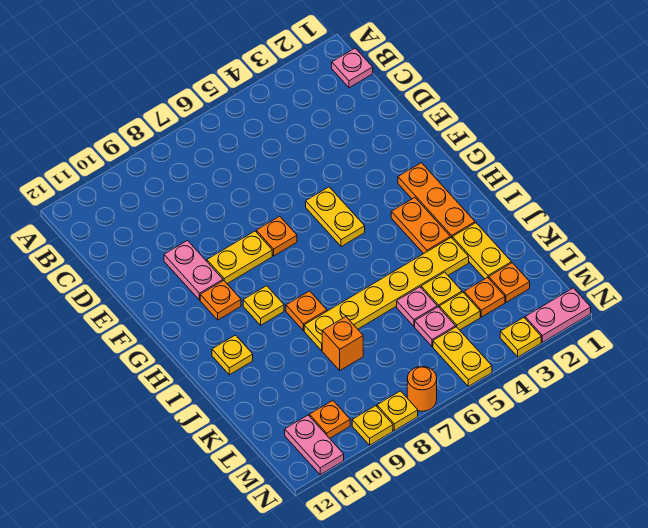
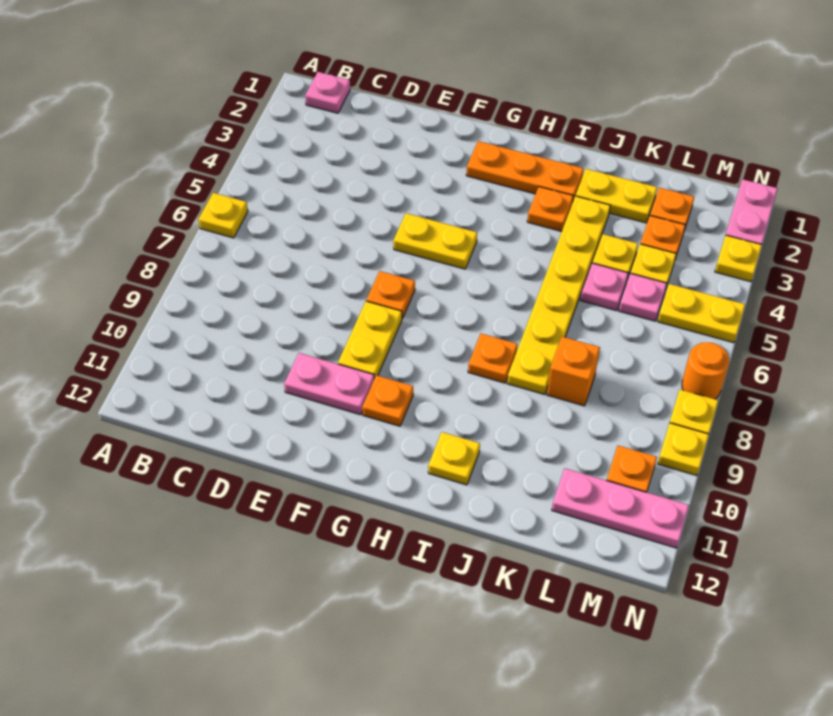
orange 1x2 plate [391,198,450,254] -> orange 1x1 plate [527,187,573,231]
yellow 1x1 plate [243,286,284,325] -> yellow 1x1 plate moved to [198,193,248,238]
pink 1x2 plate [285,415,344,475] -> pink 1x3 plate [552,468,689,548]

